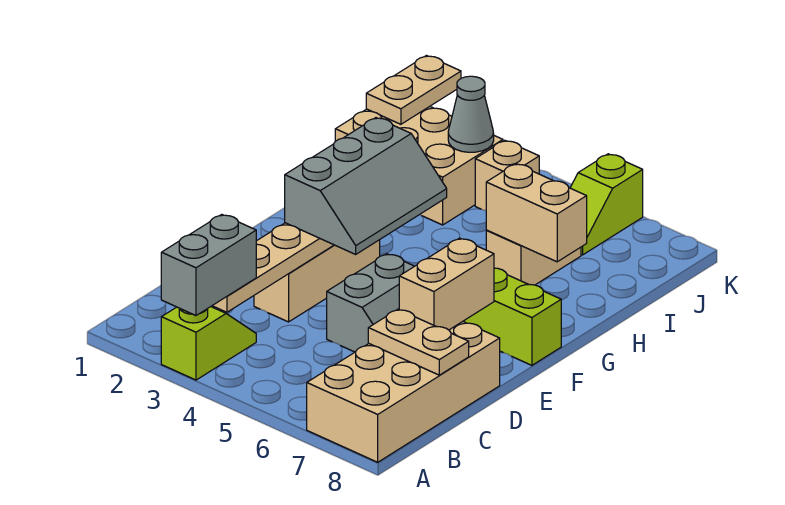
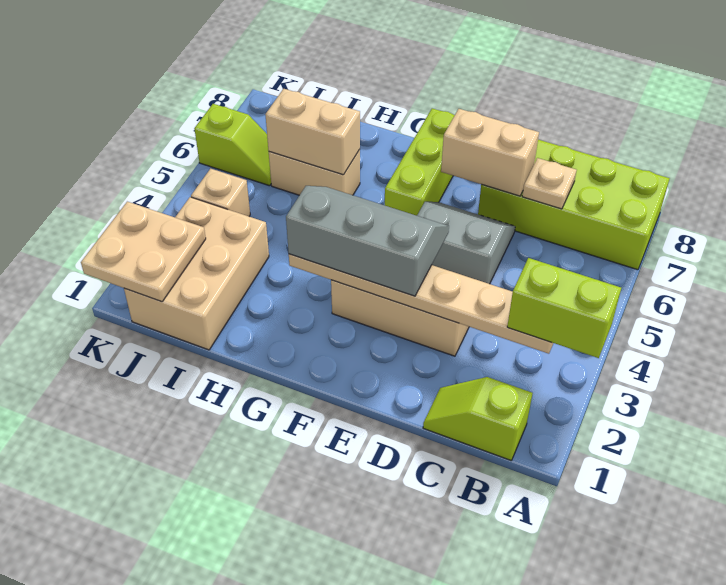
lime 1x2 slope [161,307,256,380] -> lime 1x2 slope moved to [423,377,533,461]
grey 1x2 brick [161,214,256,316] -> lime 1x2 brick [507,258,621,358]
tan 2x4 brick [307,322,500,462] -> lime 2x4 brick [478,140,670,270]
tan 1x2 plate [368,309,469,375] -> tan 1x1 plate [522,158,577,209]
tan 1x2 brick [486,164,587,262] -> tan 1x2 brick turned to [265,89,360,175]
tan 1x2 plate [366,56,461,124] -> tan 2x2 plate [81,202,206,302]
grey 1x1 cone [448,76,494,152] -> none

